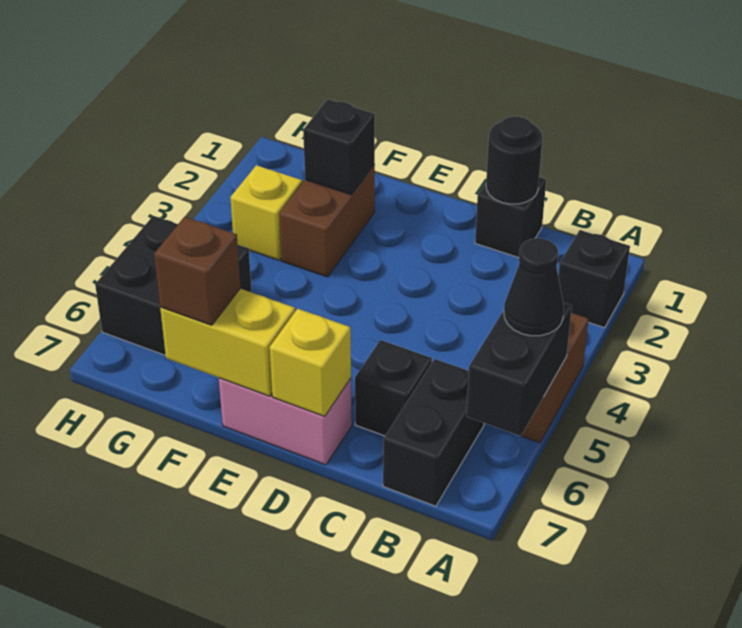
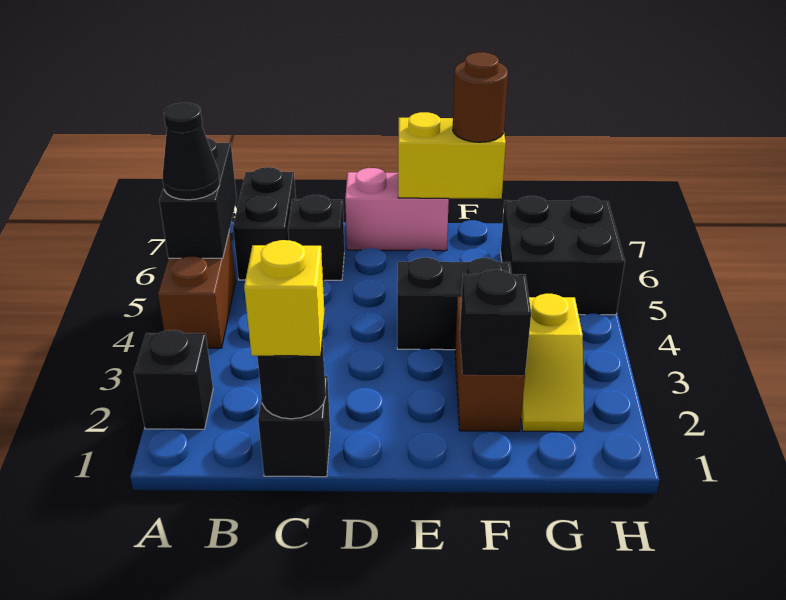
yellow 1x1 brick [270,309,351,416] -> yellow 1x1 brick moved to [244,240,324,356]
none -> black 1x2 brick [397,258,512,350]
brown 1x1 brick [154,217,240,325] -> brown 1x1 round brick [453,52,508,142]

